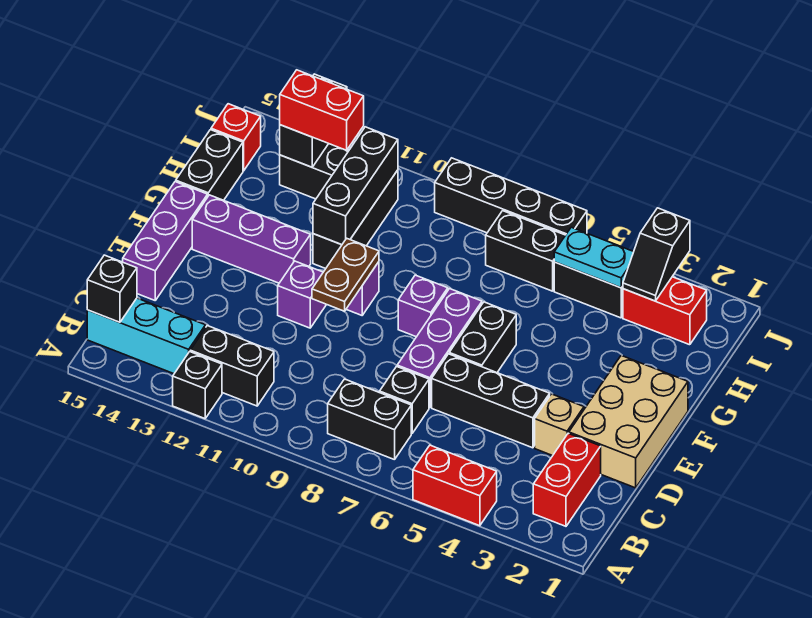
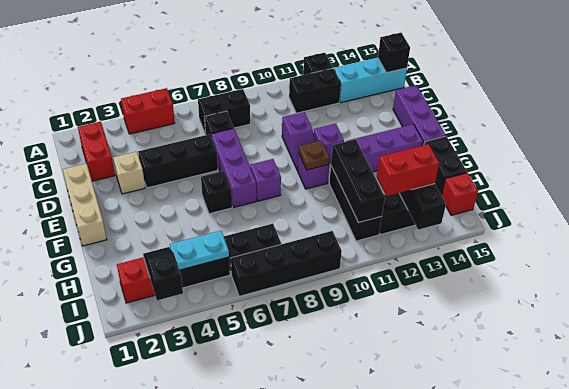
tan 2x3 brick [569,356,688,488] -> tan 1x3 brick [63,164,107,246]
none -> purple 1x2 slope [282,112,315,170]
black 1x2 brick [449,302,516,373] -> black 1x1 brick [201,171,232,214]
brown 1x2 plate [312,238,379,311] -> brown 1x1 plate [299,141,330,170]

